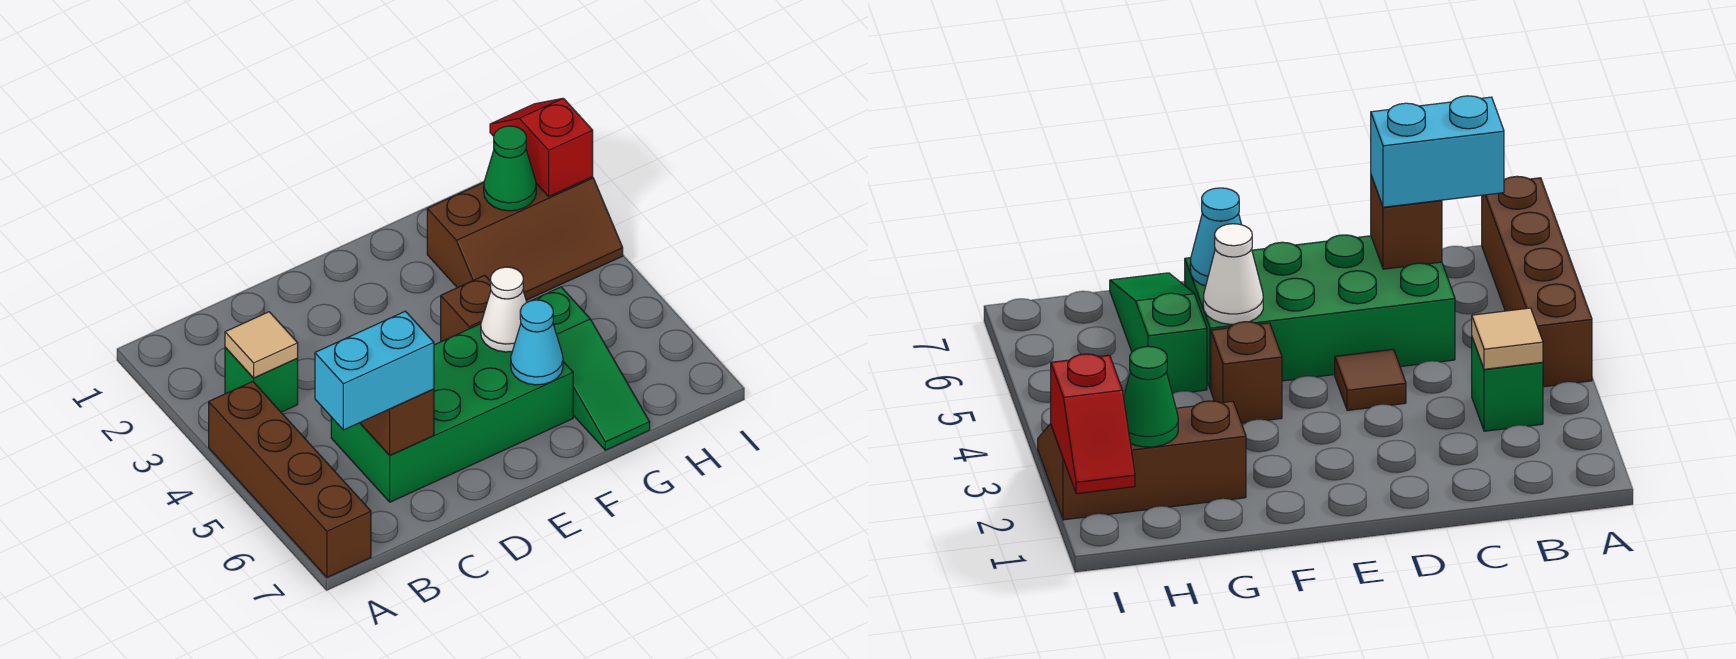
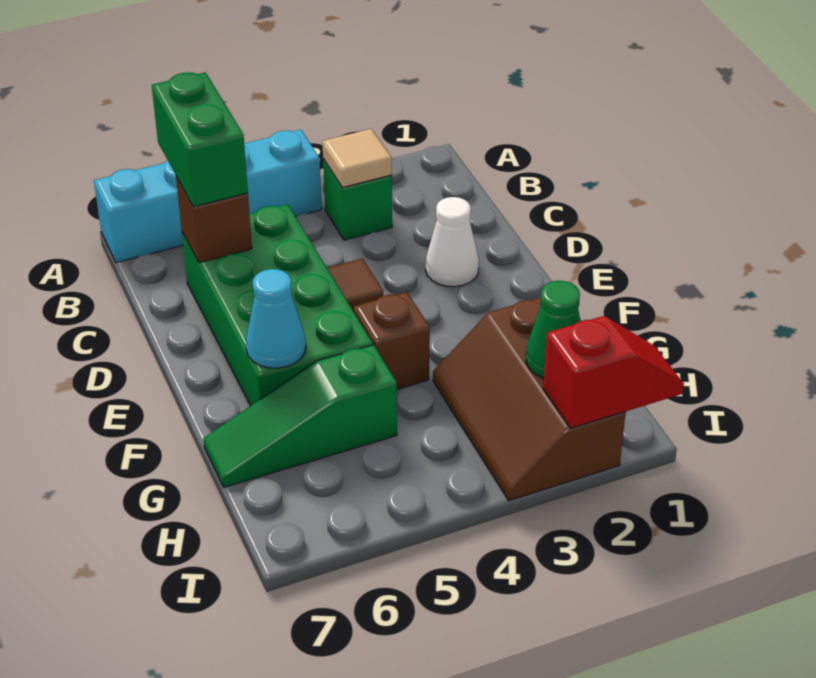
brown 1x4 brick [209,381,371,577] -> cyan 1x4 brick [94,130,322,263]
cyan 1x2 brick [315,311,434,430] -> green 1x2 brick [152,72,248,207]
white 1x1 cone [481,267,527,352] -> white 1x1 cone moved to [426,197,479,287]

